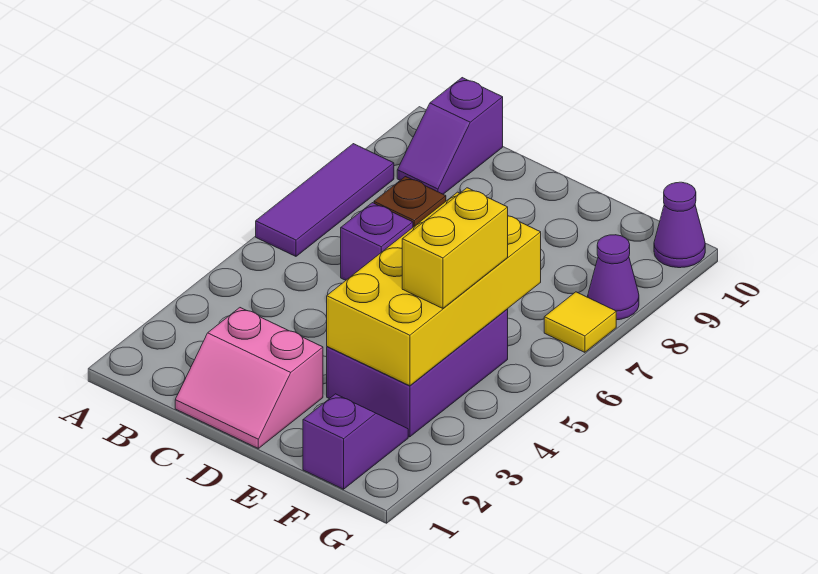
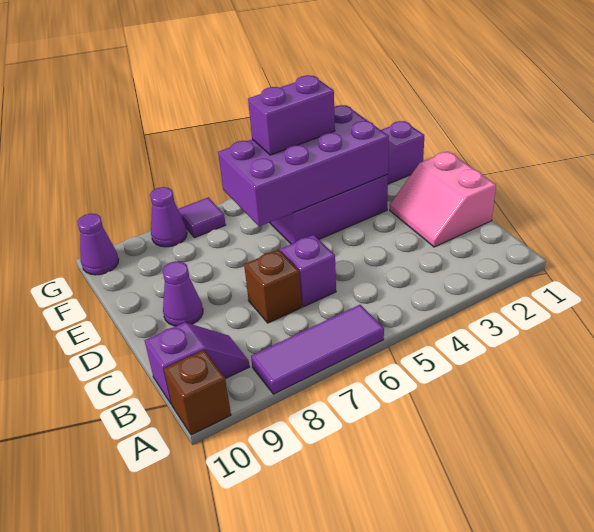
none -> brown 1x1 brick [164,350,231,435]
pink 2x2 slope [175,308,323,448] -> pink 2x2 slope turned to [390,152,496,247]
none -> purple 1x1 cone [162,261,203,326]
yellow 2x4 brick [327,192,541,386] -> purple 2x4 brick [218,105,389,227]
yellow 1x2 brick [402,188,508,308] -> purple 1x2 brick [248,75,335,155]
yellow 1x1 tile [544,292,616,352] -> purple 1x1 tile [178,197,226,238]

